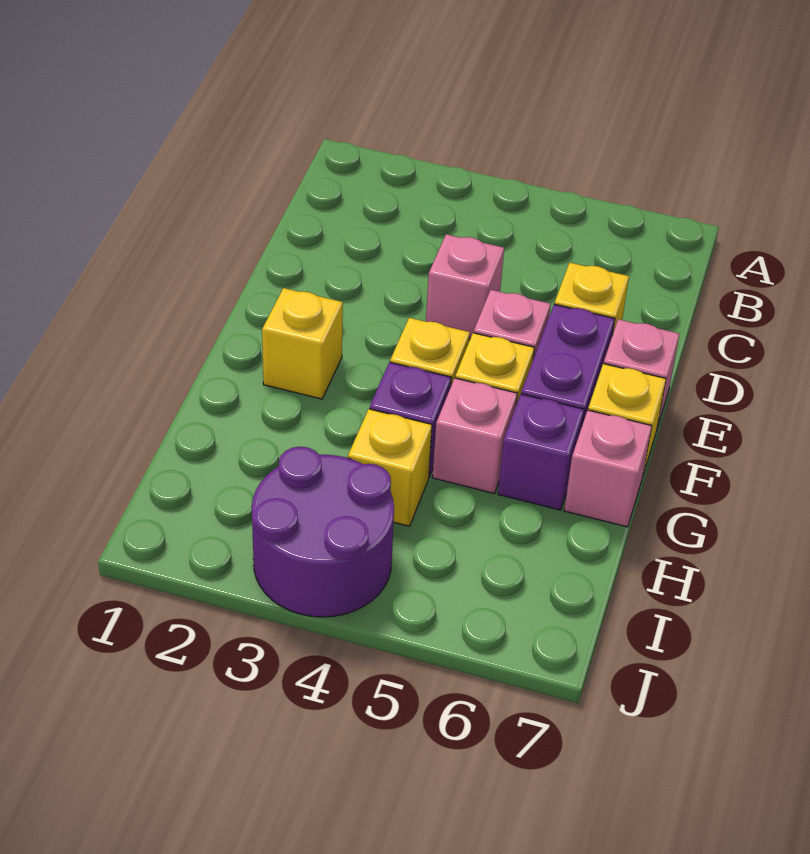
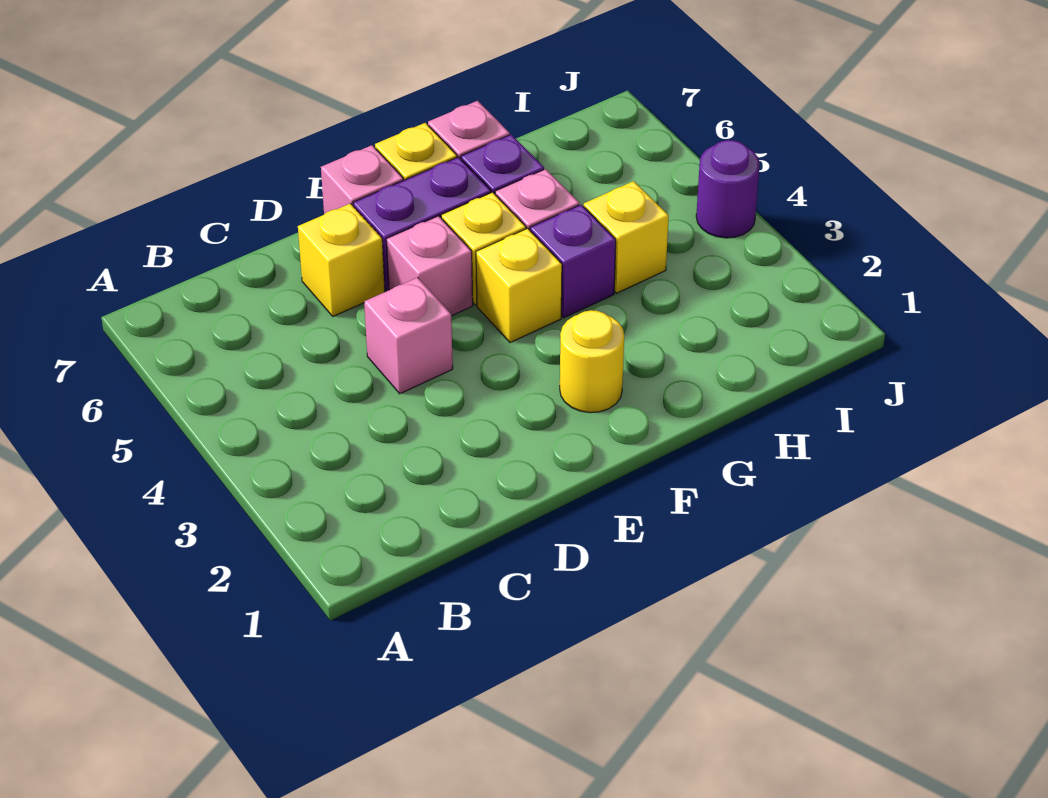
yellow 1x1 brick [262,288,343,399] -> yellow 1x1 round brick [560,310,624,413]
purple 2x2 round brick [252,447,394,617] -> purple 1x1 round brick [696,140,760,238]

